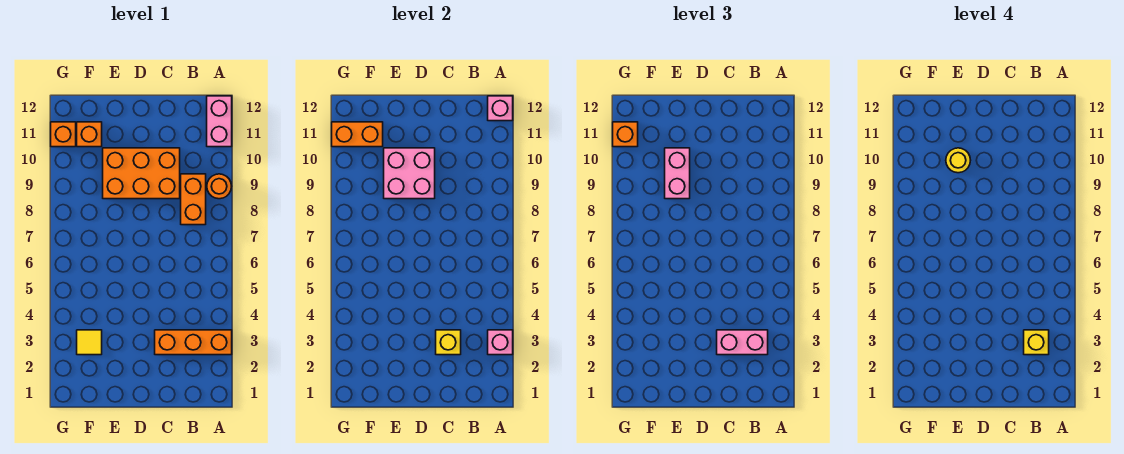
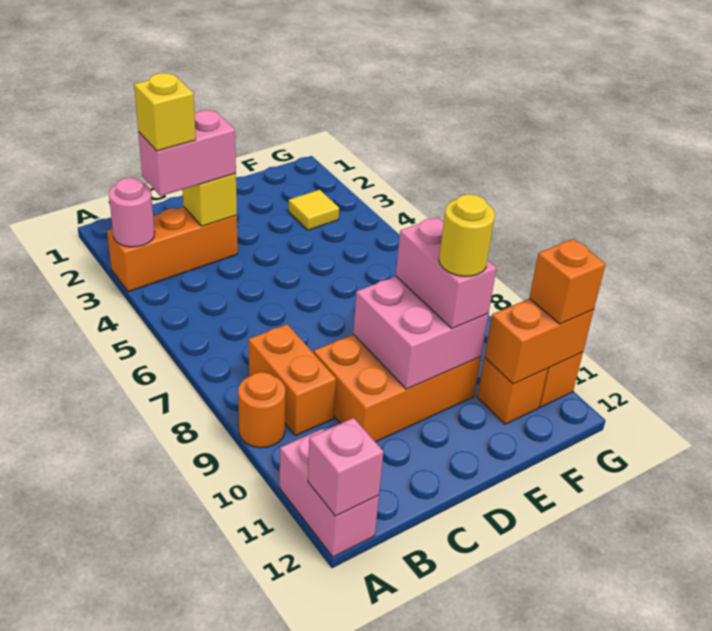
pink 1x1 brick [488,330,513,355] -> pink 1x1 round brick [109,178,155,247]

